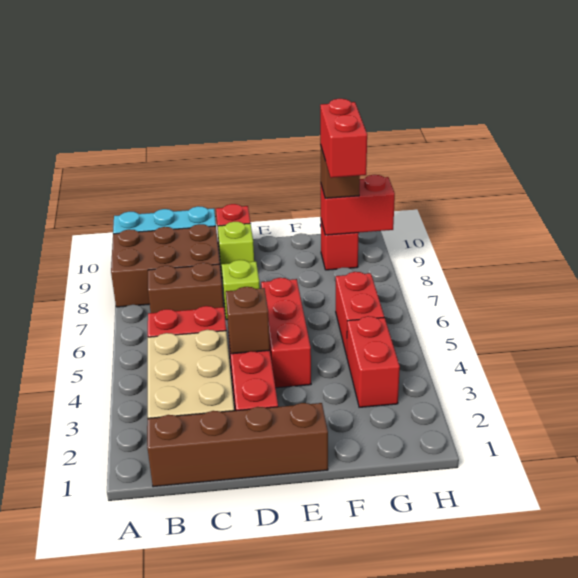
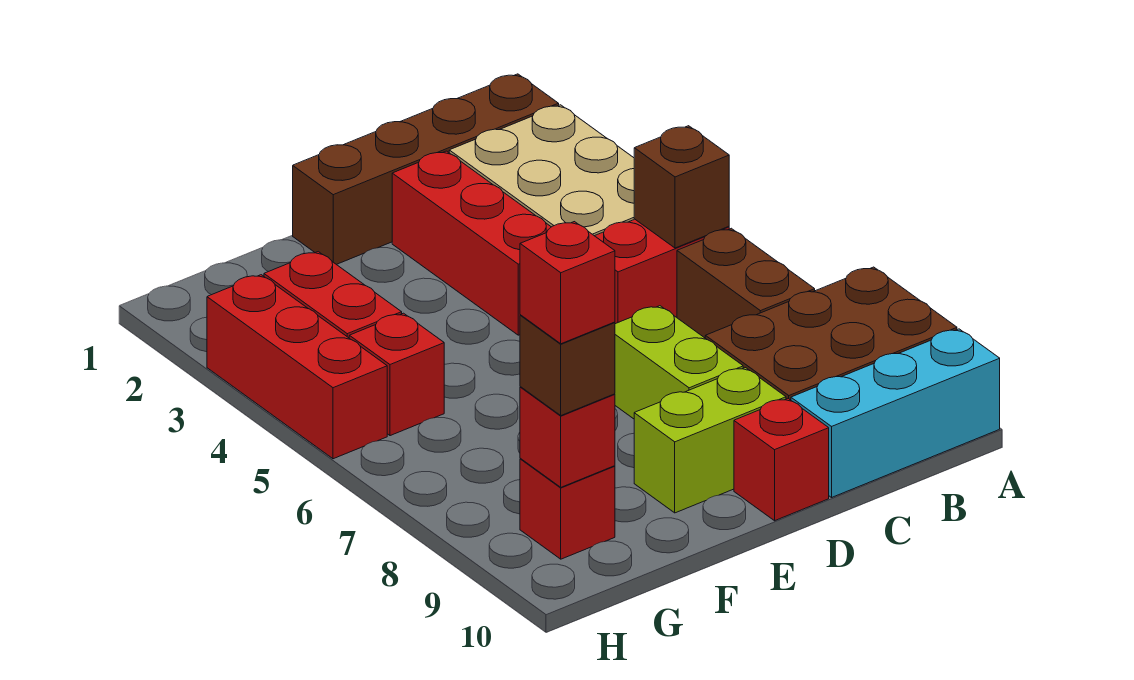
brown 1x2 brick [148,263,223,313] -> brown 1x2 brick turned to [677,228,815,338]
brown 1x1 brick [226,287,270,354] -> brown 1x1 brick moved to [634,126,729,248]
lime 1x1 brick [222,260,260,320] -> lime 1x2 brick [615,306,743,419]
lime 1x1 brick [218,222,254,278] -> lime 1x2 brick [634,368,786,513]
red 1x3 brick [261,278,311,388] -> red 1x3 brick moved to [207,275,387,459]
red 1x2 brick [336,272,384,356] -> red 1x1 brick [349,313,444,436]
red 1x2 brick [320,99,367,178] -> red 1x1 brick [520,222,615,344]
red 1x2 brick [321,175,395,235] -> red 1x1 brick [520,387,615,487]

